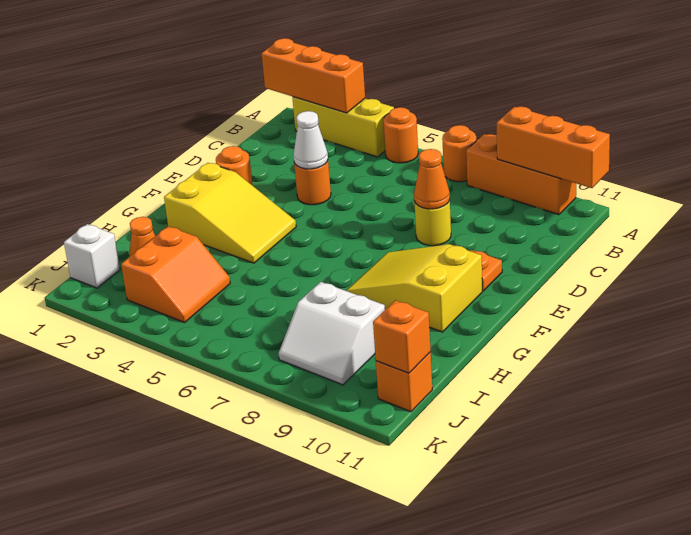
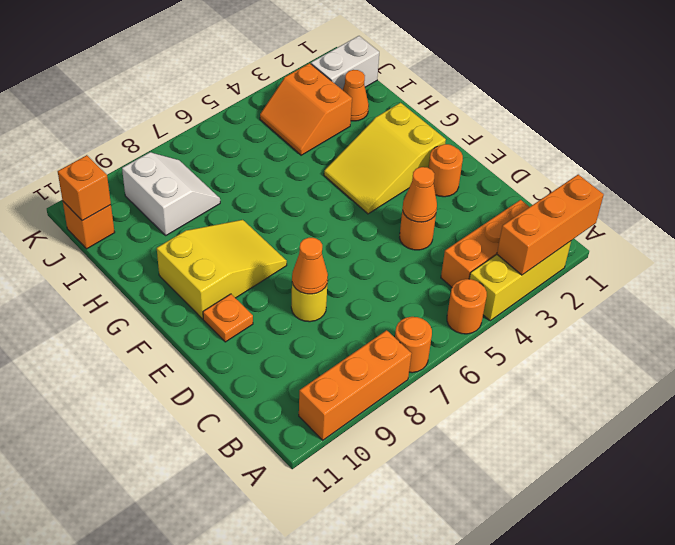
orange 1x3 brick [497,106,610,188] -> orange 1x3 brick moved to [441,200,529,287]
white 1x1 cone [293,111,328,169] -> orange 1x1 cone [403,167,437,222]
white 2x2 slope [279,282,385,385] -> white 2x2 slope turned to [122,152,220,235]
white 1x1 brick [64,224,120,288] -> white 1x2 brick [311,36,379,90]

